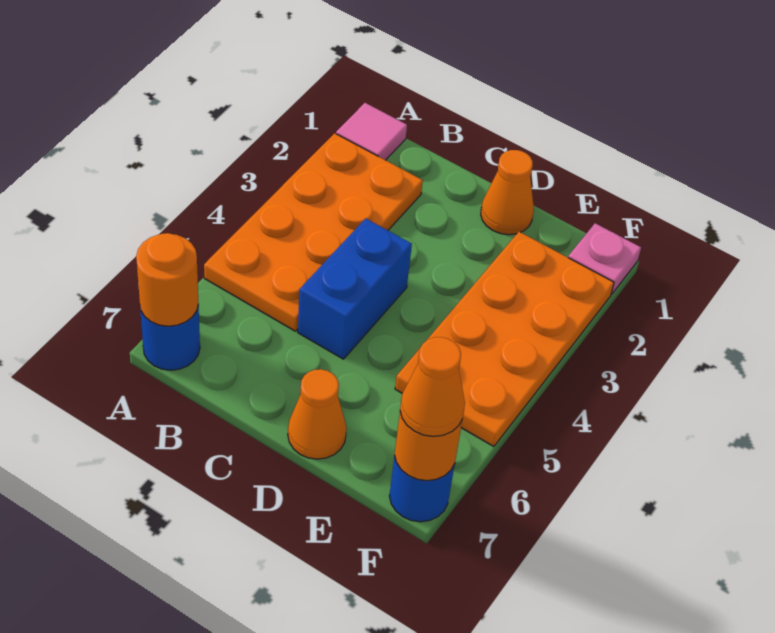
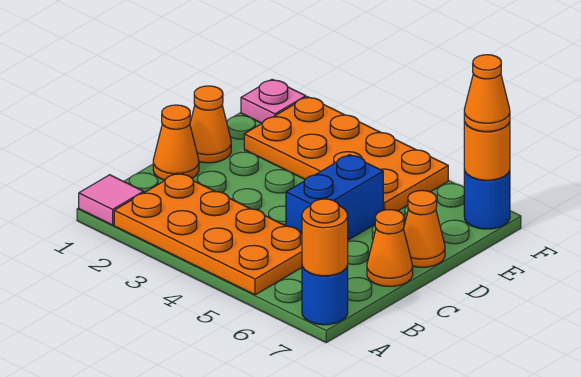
none -> orange 1x1 cone [153,105,199,180]
blue 1x2 brick [298,218,412,359] -> blue 1x2 brick turned to [286,155,383,240]
none -> orange 1x1 cone [367,210,413,286]

